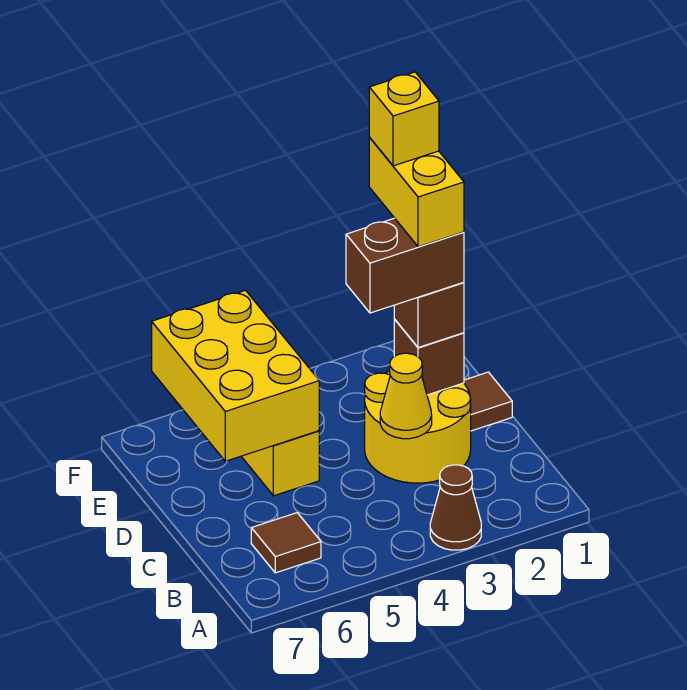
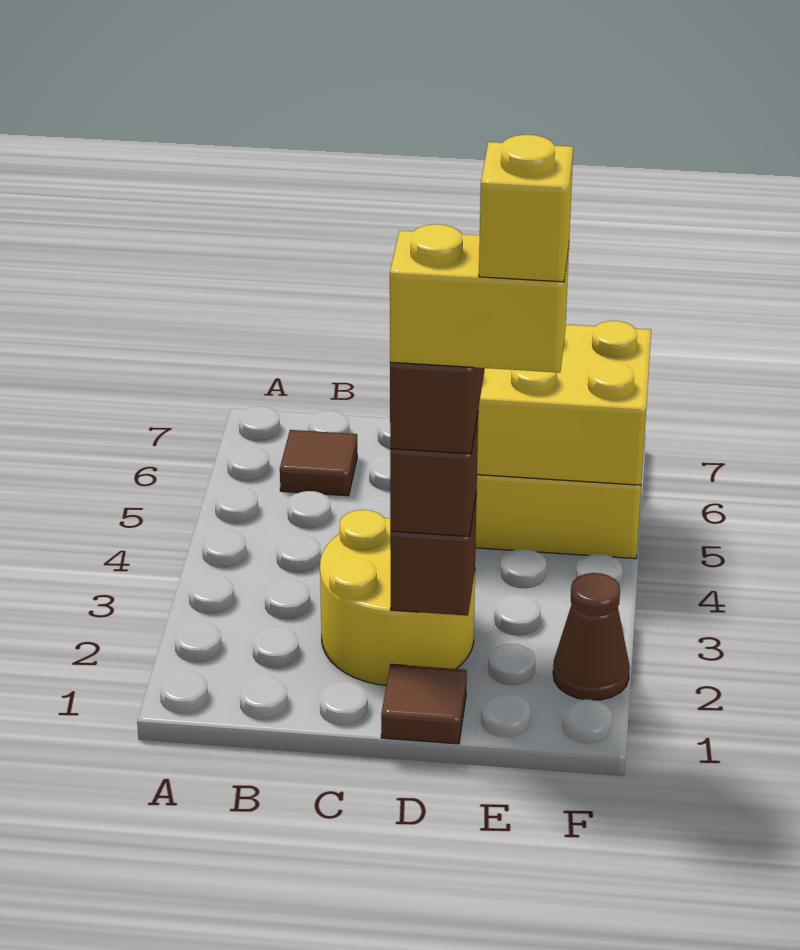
brown 1x1 cone [430,465,481,550] -> brown 1x1 cone moved to [553,573,630,700]
yellow 1x1 cone [380,353,432,439] -> none

